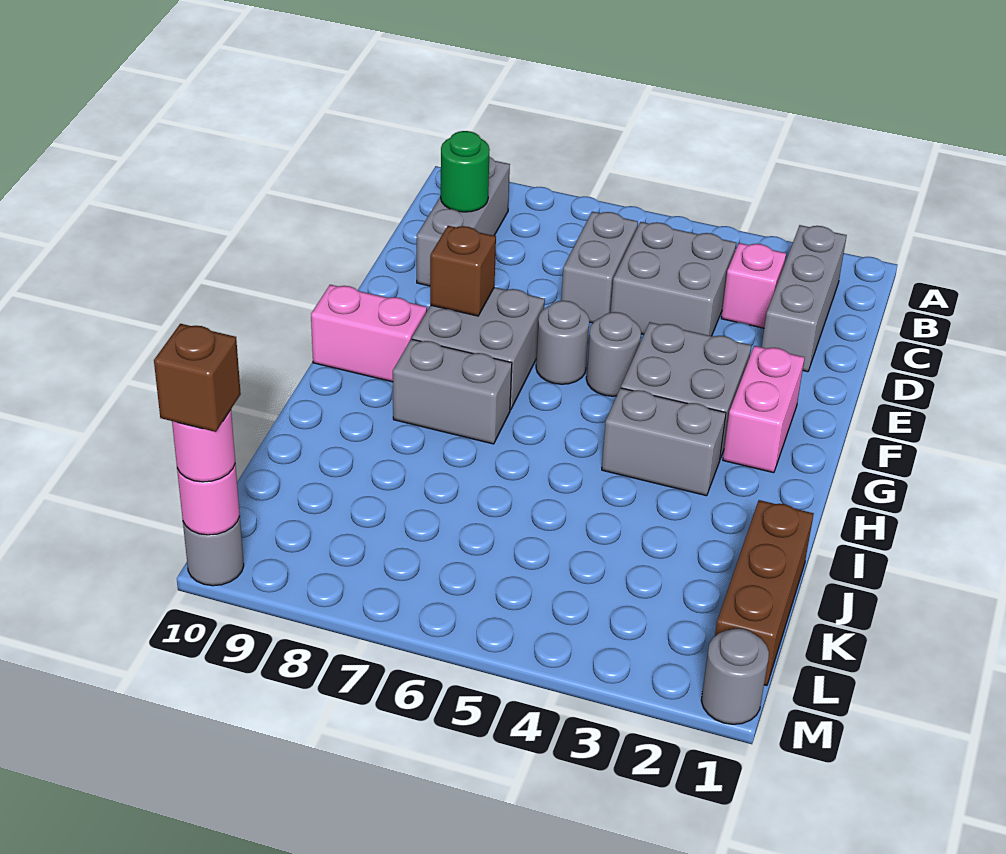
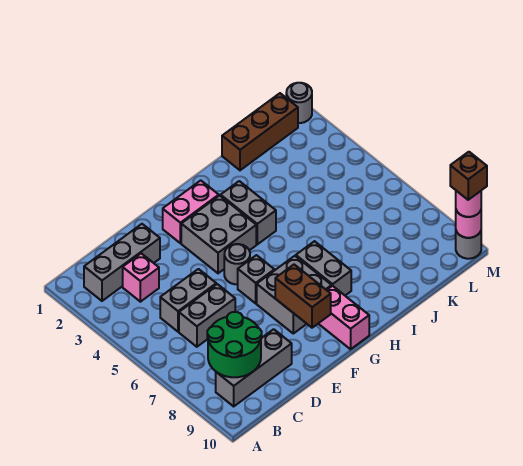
grey 2x2 brick [611,222,736,336] -> grey 1x2 brick [160,269,216,332]
green 1x1 round brick [441,131,490,212] -> green 2x2 round brick [207,312,262,377]
grey 1x1 round brick [536,301,589,384] -> grey 1x1 brick [238,255,274,303]
brown 1x1 brick [430,226,496,316] -> brown 1x2 brick [275,265,331,328]

